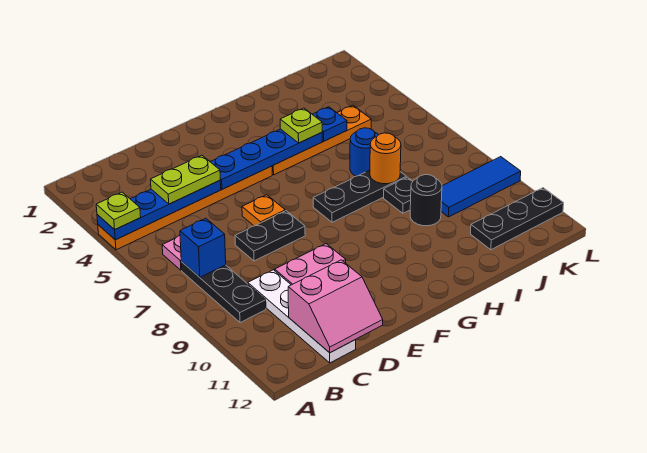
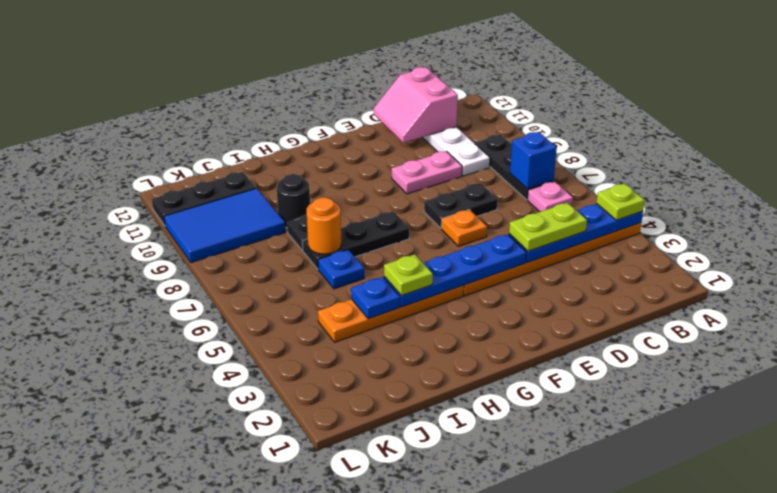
pink 2x2 slope [288,260,383,353] -> pink 2x2 slope turned to [374,67,458,143]
blue 1x1 round brick [350,128,378,176] -> blue 1x1 plate [318,250,364,289]
blue 1x3 tile [441,157,521,217] -> blue 2x3 tile [164,188,285,263]

